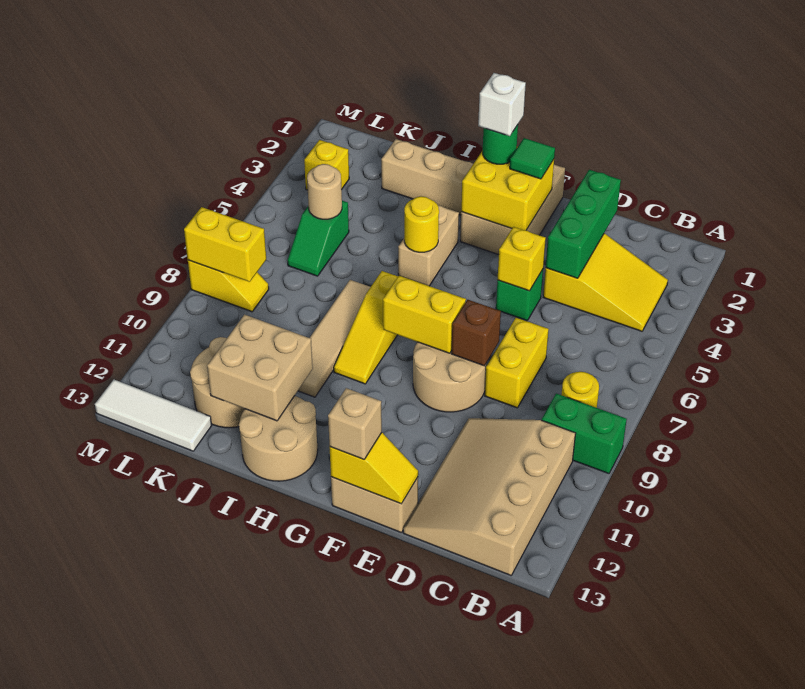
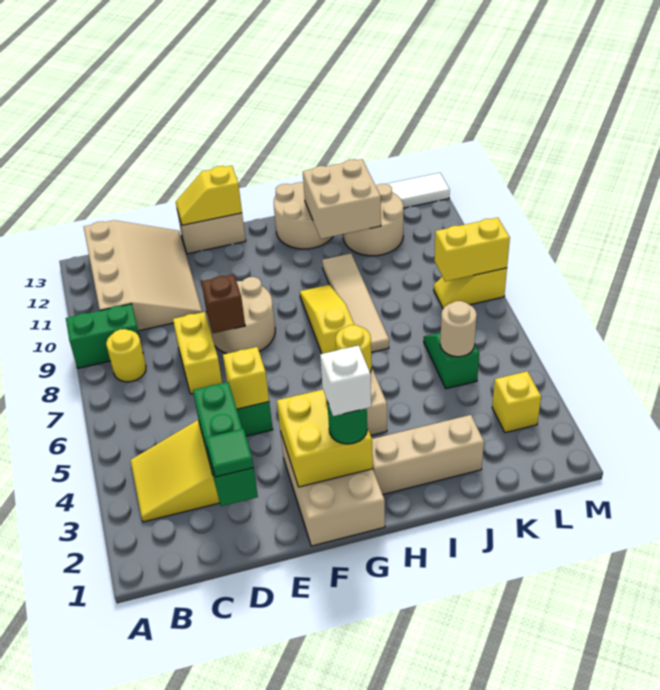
green 1x1 tile [510,138,555,179] -> green 1x1 tile moved to [206,429,254,477]
yellow 1x2 brick [383,276,466,353] -> none
tan 1x1 brick [328,388,382,459] -> none

